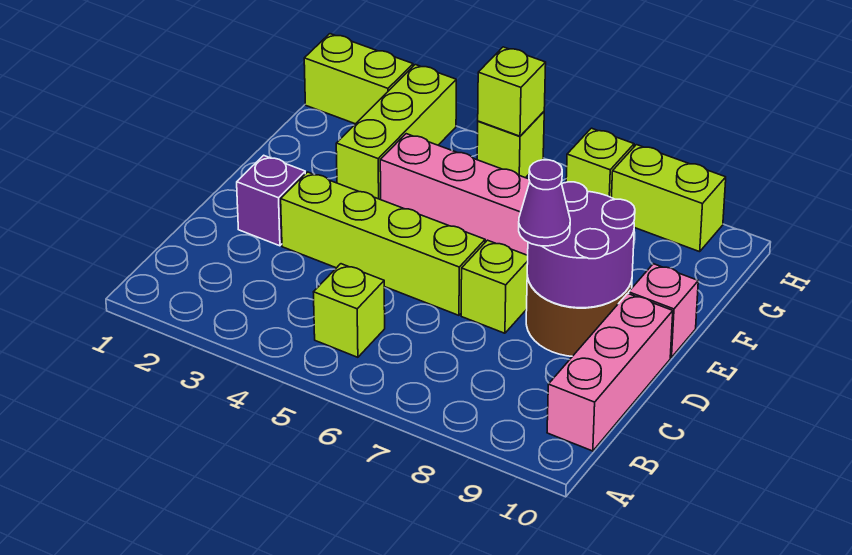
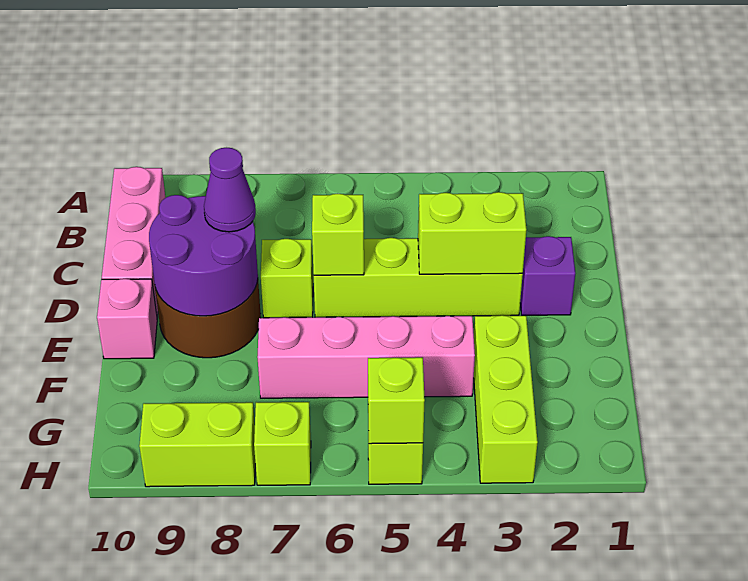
lime 1x1 brick [314,264,385,357] -> lime 1x1 brick moved to [312,193,364,275]
lime 1x2 brick [304,34,413,124] -> lime 1x2 brick moved to [418,192,526,274]

